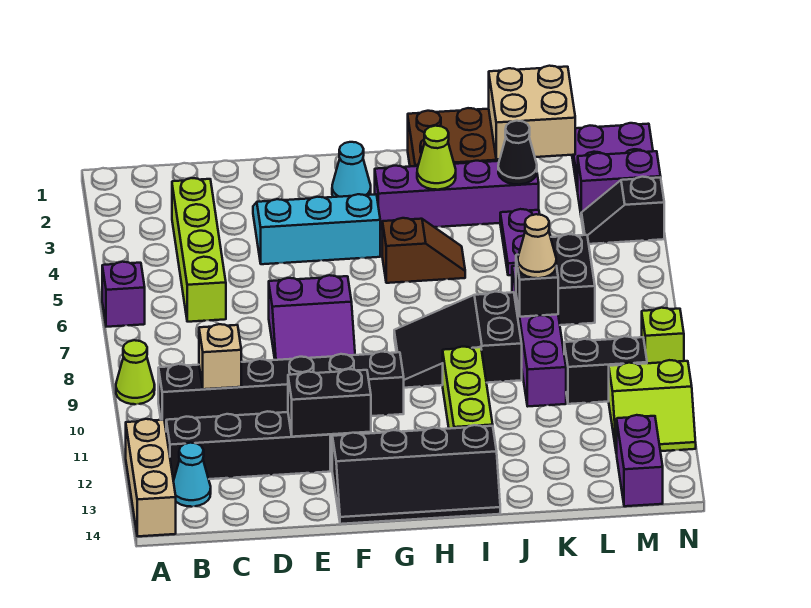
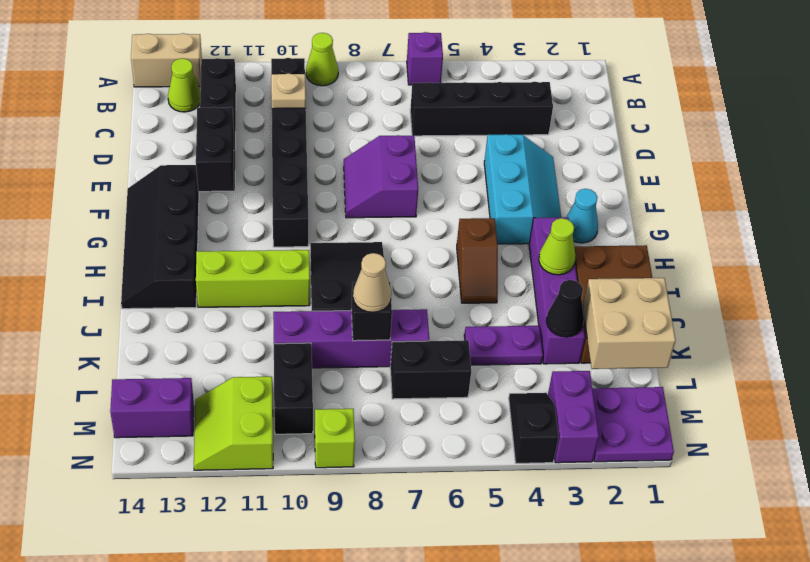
tan 1x3 brick [126,419,176,536] -> tan 1x2 brick [131,33,202,87]
cyan 1x1 cone [173,443,211,507] -> lime 1x1 cone [168,58,200,112]
lime 1x4 brick [172,178,226,322] -> black 1x4 brick [410,82,553,136]
tan 1x1 brick [199,324,241,389] -> tan 1x1 plate [271,73,306,109]

